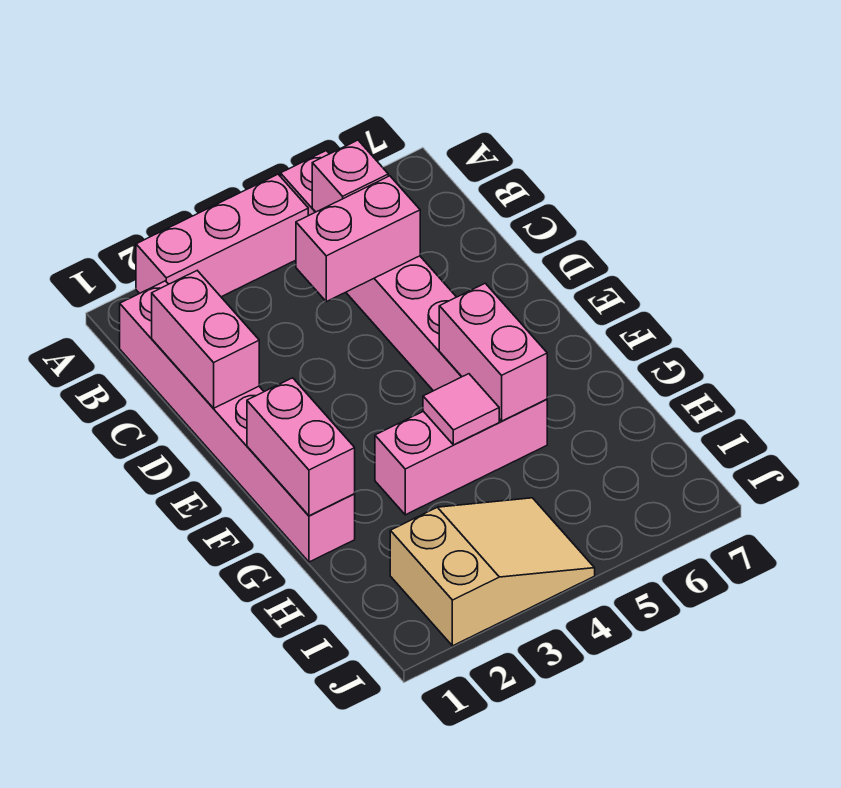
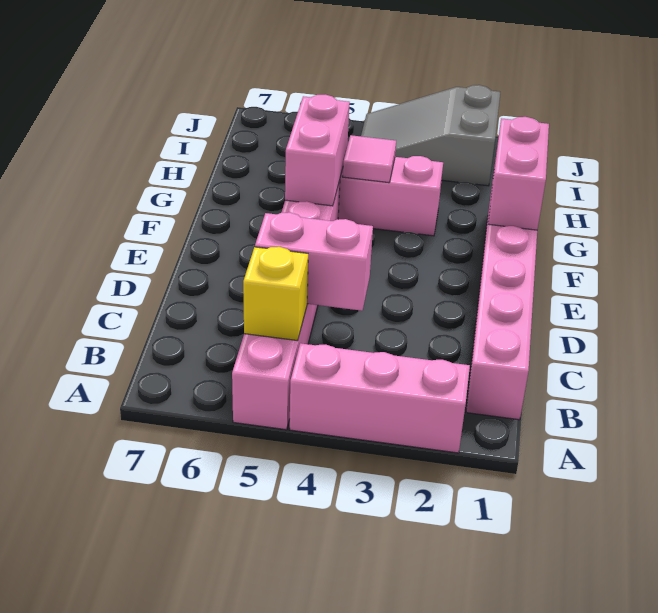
pink 1x1 brick [312,140,388,212] -> yellow 1x1 brick [243,247,308,341]
pink 1x2 brick [152,271,259,408] -> none
tan 2x3 slope [390,498,595,646] -> grey 2x3 slope [361,85,500,186]

